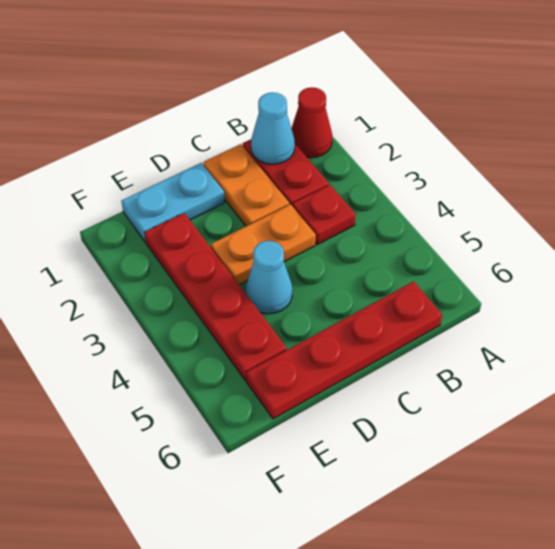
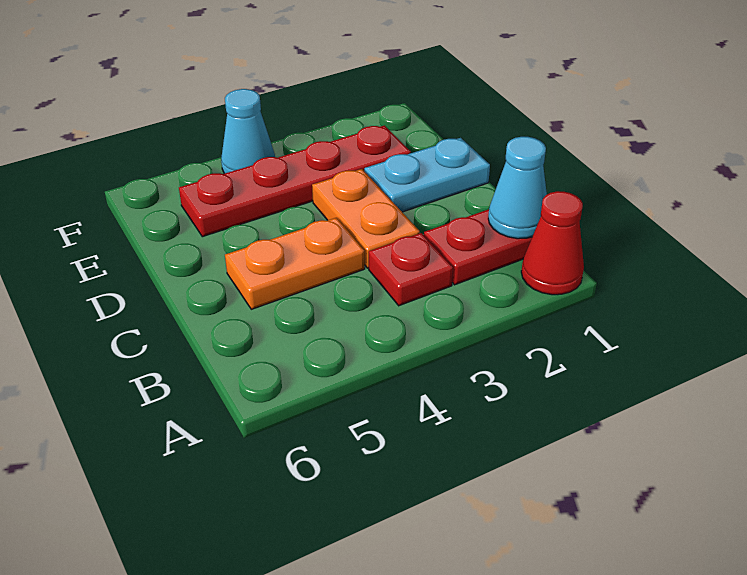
red 1x4 plate [246,281,442,419] -> none
orange 1x2 plate [203,144,289,226] -> orange 1x2 plate moved to [225,218,365,309]
cyan 1x2 plate [122,163,225,242] -> cyan 1x2 plate turned to [364,138,490,212]
cyan 1x1 cone [245,241,292,314] -> cyan 1x1 cone moved to [221,89,275,174]

